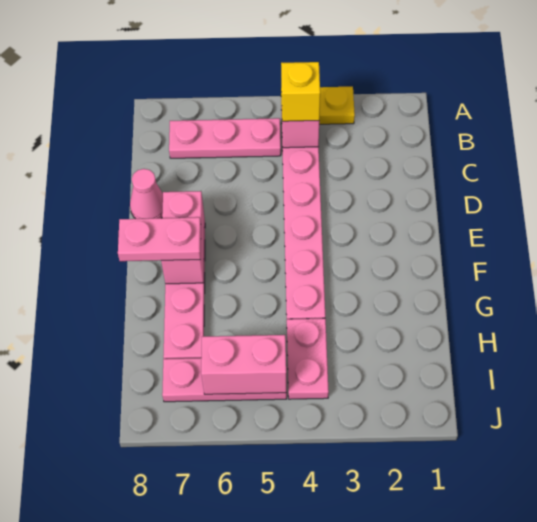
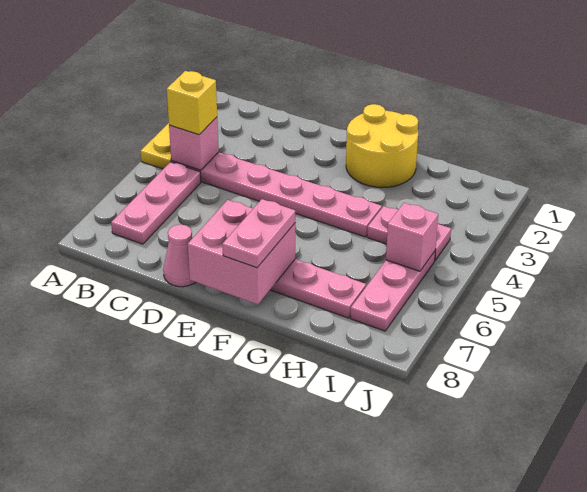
pink 1x2 brick [161,191,204,284] -> pink 2x2 brick [188,200,295,305]
none -> yellow 2x2 round brick [346,104,418,188]
pink 1x2 brick [201,335,287,394] -> pink 1x1 brick [386,203,438,271]

